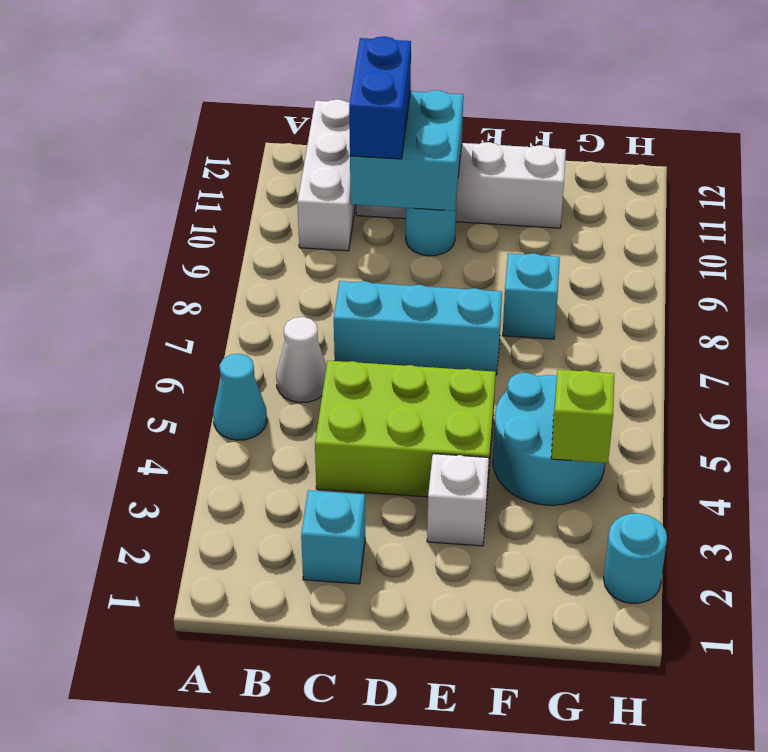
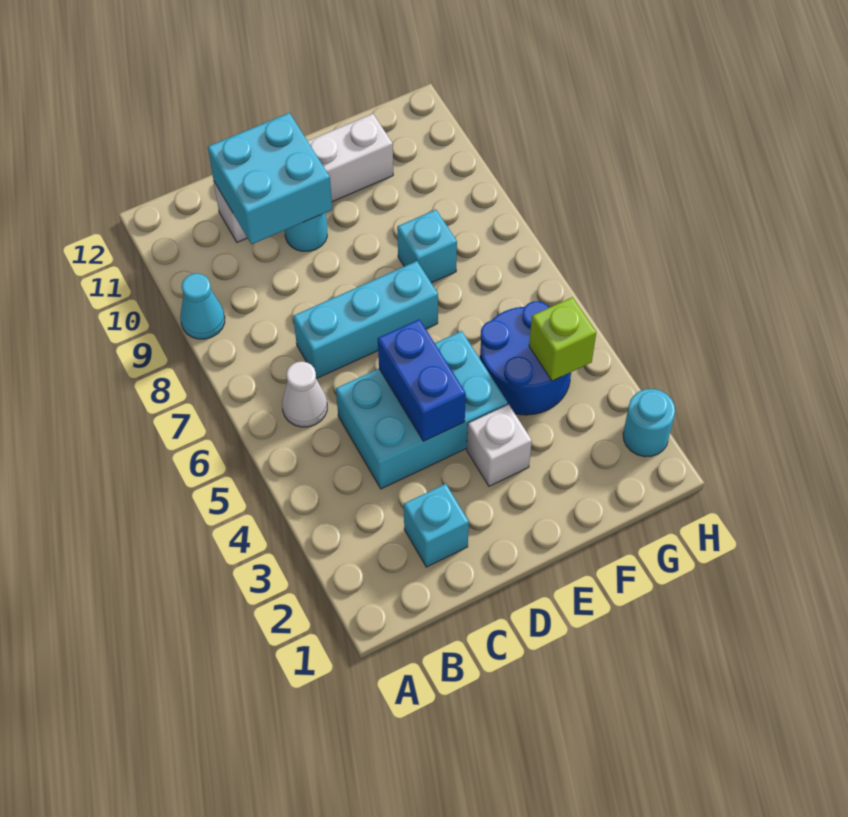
cyan 1x1 cone [213,354,267,440] -> cyan 1x1 cone moved to [180,273,225,339]
white 1x3 brick [298,99,355,251] -> none
lime 2x3 brick [315,361,496,497] -> cyan 2x3 brick [336,331,508,489]
blue 1x2 brick [349,36,411,159] -> blue 1x2 brick moved to [378,319,466,441]
cyan 2x2 round brick [493,373,605,505] -> blue 2x2 round brick [480,301,571,415]

